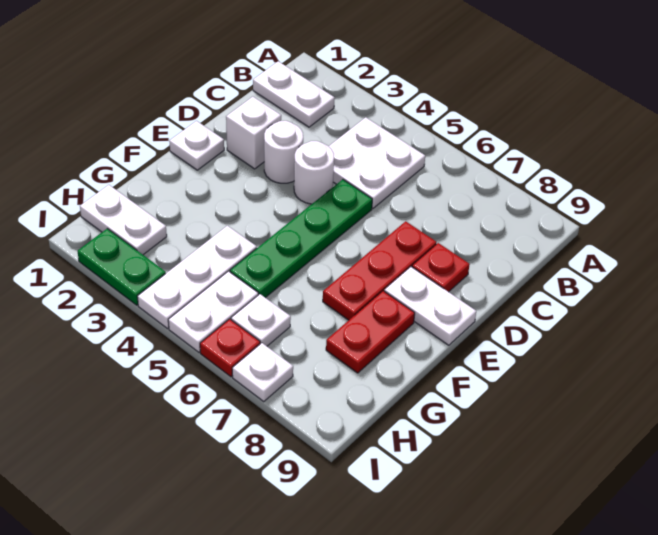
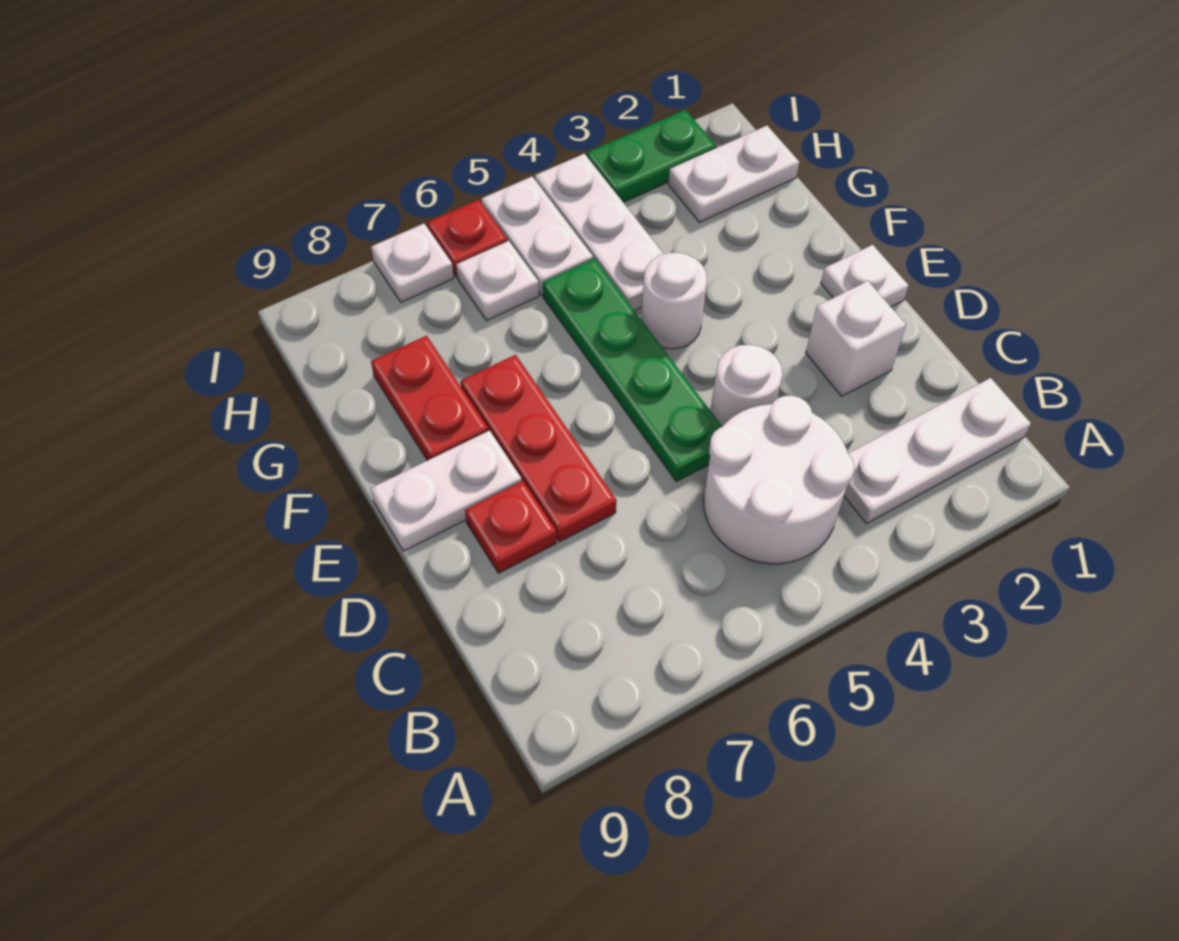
white 1x2 plate [253,61,335,127] -> white 1x3 plate [844,378,1031,524]
white 2x2 plate [329,117,425,208] -> white 2x2 round brick [704,396,854,564]
white 1x1 round brick [264,121,303,183] -> white 1x1 round brick moved to [641,253,707,349]

